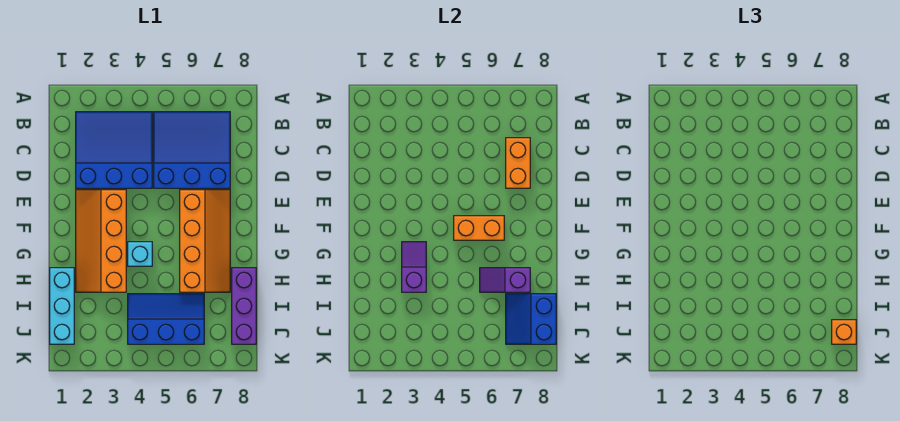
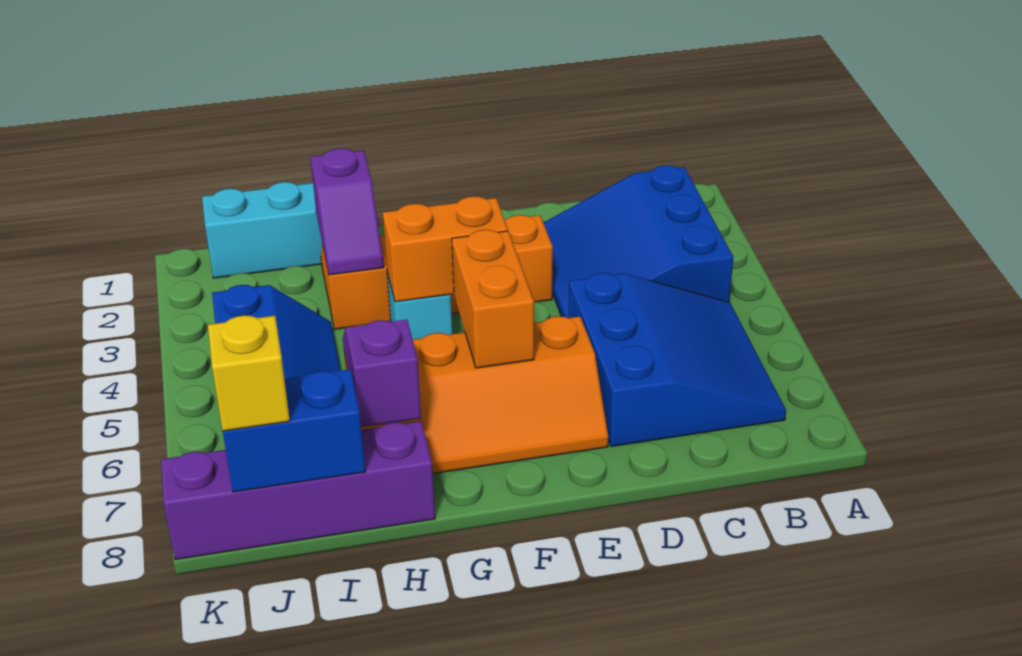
blue 3x3 slope [76,112,152,188] -> blue 3x3 slope turned to [543,165,733,318]
orange 1x2 brick [506,138,530,188] -> orange 1x2 brick moved to [383,196,508,302]
purple 1x2 slope [402,242,426,292] -> purple 1x2 slope turned to [310,148,384,275]
purple 1x3 brick [232,268,256,344] -> purple 1x4 brick [161,421,435,560]
orange 1x1 brick [832,320,856,344] -> yellow 1x1 brick [208,315,290,431]

